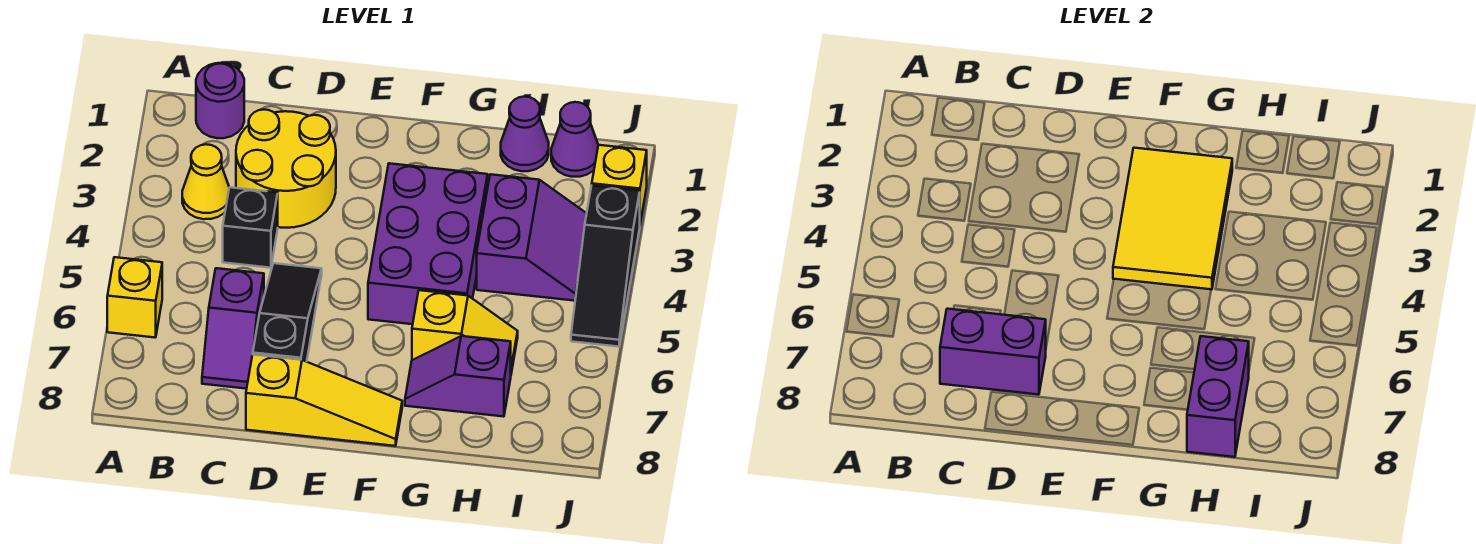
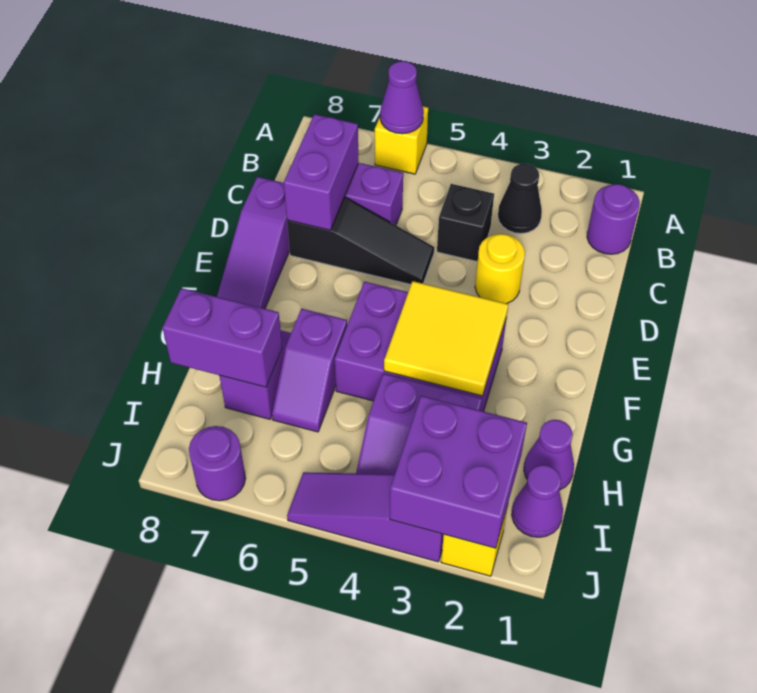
none -> purple 1x1 cone [380,61,424,134]
yellow 1x1 cone [182,144,229,219] -> black 1x1 cone [498,164,542,233]
yellow 2x2 round brick [236,110,336,228] -> yellow 1x1 round brick [475,234,525,304]
yellow 1x3 slope [246,355,402,446] -> purple 1x3 slope [217,177,290,309]
yellow 2x3 tile [1113,148,1232,290] -> yellow 2x2 tile [384,281,508,396]
yellow 1x2 slope [412,290,518,373] -> purple 1x2 slope [272,309,347,432]
none -> purple 2x2 brick [390,396,527,548]
black 1x3 slope [571,185,640,347] -> purple 1x3 slope [287,472,444,562]
none -> purple 1x1 round brick [189,426,246,501]

